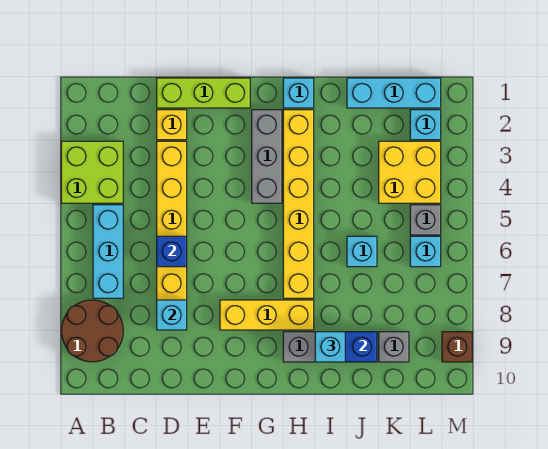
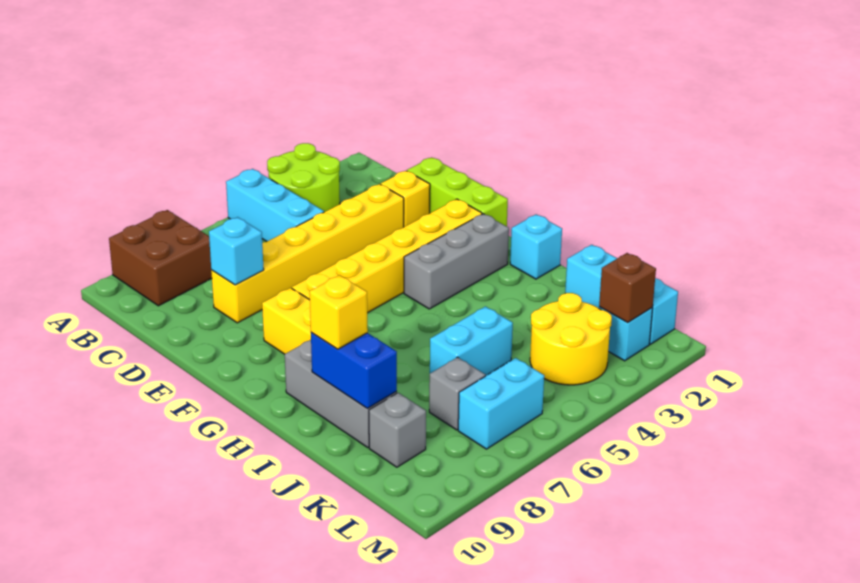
lime 2x2 brick [61,141,123,203] -> lime 2x2 round brick [267,143,340,212]
brown 2x2 round brick [61,300,123,362] -> brown 2x2 brick [109,210,212,306]
cyan 1x3 brick [93,205,123,298] -> cyan 1x3 brick turned to [226,169,324,241]
blue 1x1 brick [157,236,187,267] -> none
yellow 1x6 brick [283,110,314,298] -> yellow 1x6 brick moved to [292,199,482,313]
cyan 1x1 brick [315,332,345,362] -> yellow 1x1 brick [310,275,368,349]
cyan 1x1 brick [347,236,377,267] -> cyan 1x2 brick [430,306,513,376]
yellow 2x2 brick [379,141,441,203] -> yellow 2x2 round brick [530,293,612,385]
grey 1x1 brick [410,205,441,235] -> grey 1x1 brick moved to [429,357,486,430]
cyan 1x1 brick [410,236,441,267] -> cyan 1x2 brick [458,358,544,449]
brown 1x1 brick [442,332,472,362] -> brown 1x1 brick moved to [599,253,656,323]

